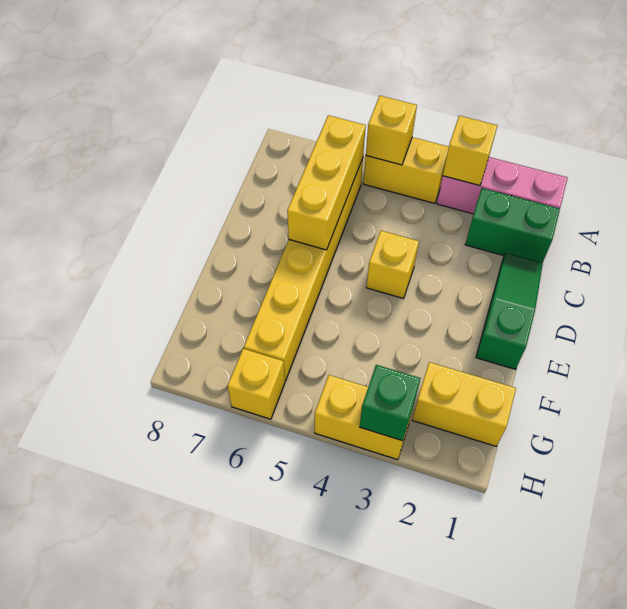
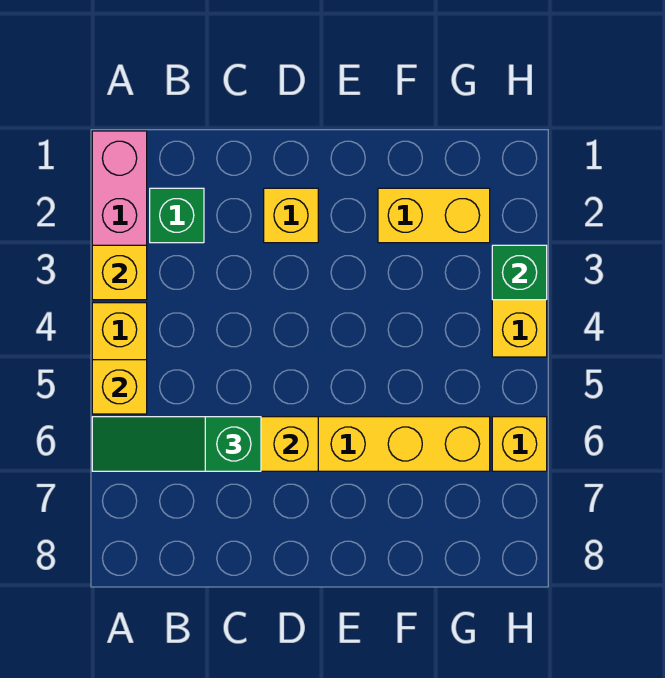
green 1x2 brick [465,188,560,263] -> green 1x1 brick [150,188,204,243]
green 1x3 slope [476,253,543,369] -> green 1x3 slope moved to [92,417,261,471]
yellow 1x1 brick [366,231,419,299] -> yellow 1x1 brick moved to [264,188,318,243]
yellow 1x2 brick [412,362,516,446] -> yellow 1x2 brick turned to [378,188,490,243]

